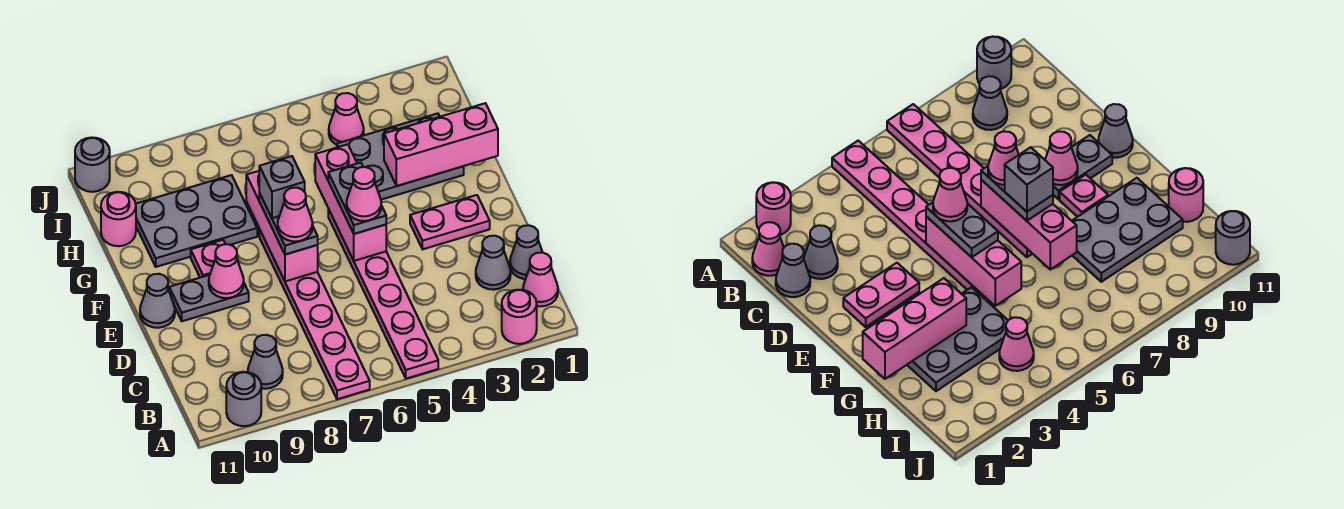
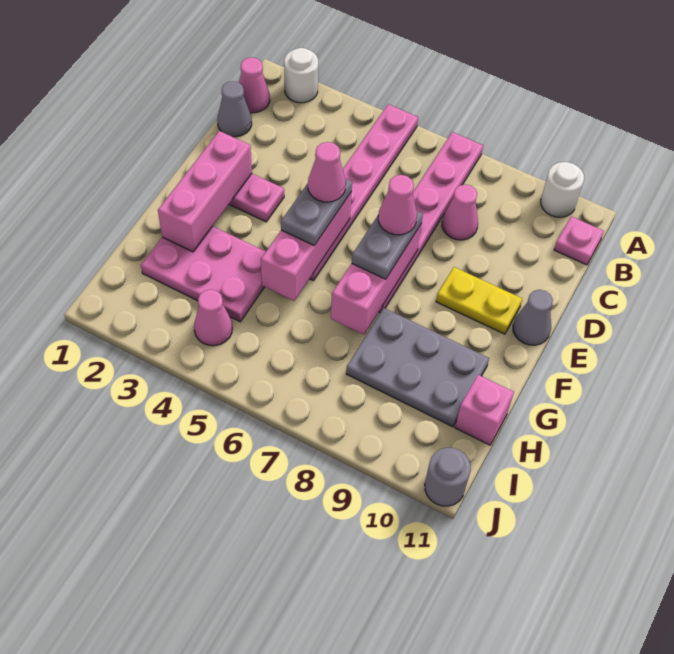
pink 1x1 round brick [502,290,537,344] -> white 1x1 round brick [284,48,318,103]
grey 1x1 round brick [226,372,261,426] -> white 1x1 round brick [541,162,584,217]
grey 1x1 cone [248,335,283,389] -> none
grey 1x1 cone [476,236,511,290] -> none
grey 1x2 plate [169,275,249,321] -> yellow 1x2 plate [436,267,522,334]
pink 1x1 cone [209,244,244,298] -> pink 1x1 cone moved to [442,185,478,240]
grey 1x1 brick [259,156,305,218] -> none
pink 1x1 plate [191,240,225,278] -> pink 1x1 plate moved to [554,216,604,265]
pink 1x3 brick [384,103,498,186] -> pink 1x3 brick turned to [158,131,252,252]
grey 2x3 plate [337,113,464,200] -> pink 2x3 plate [141,226,266,322]
pink 1x1 round brick [101,192,136,246] -> pink 1x1 brick [455,375,514,445]

